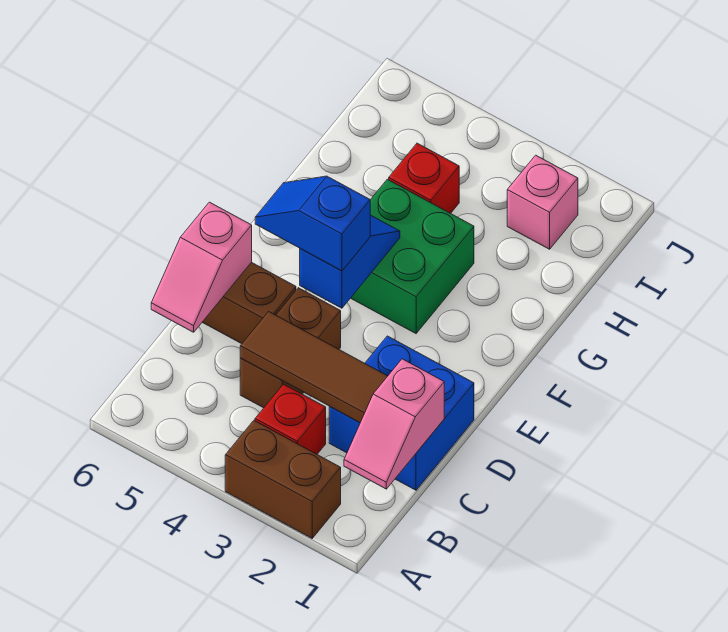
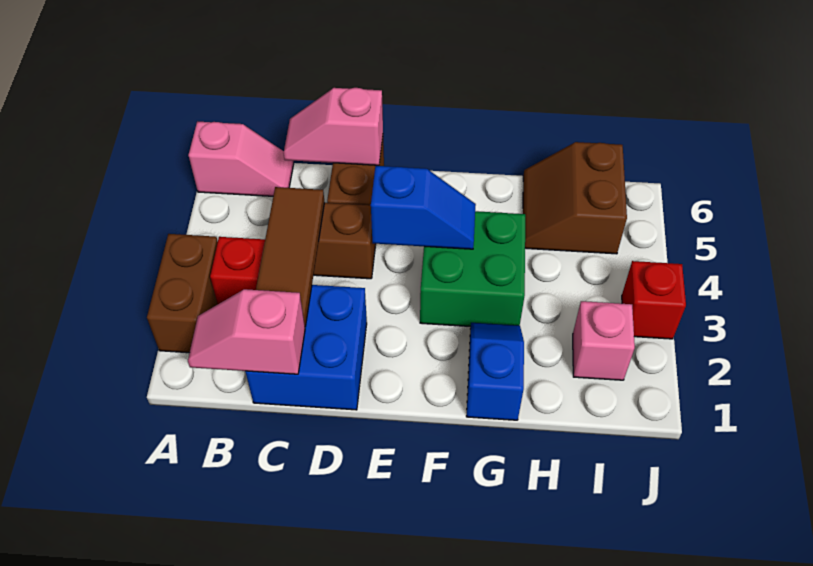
none -> pink 1x2 slope [189,121,294,196]
blue 1x2 slope [255,176,370,271] -> blue 1x2 slope moved to [466,323,524,420]
red 1x1 brick [389,143,459,213] -> red 1x1 brick moved to [622,261,686,339]
none -> brown 2x2 slope [523,142,627,254]

